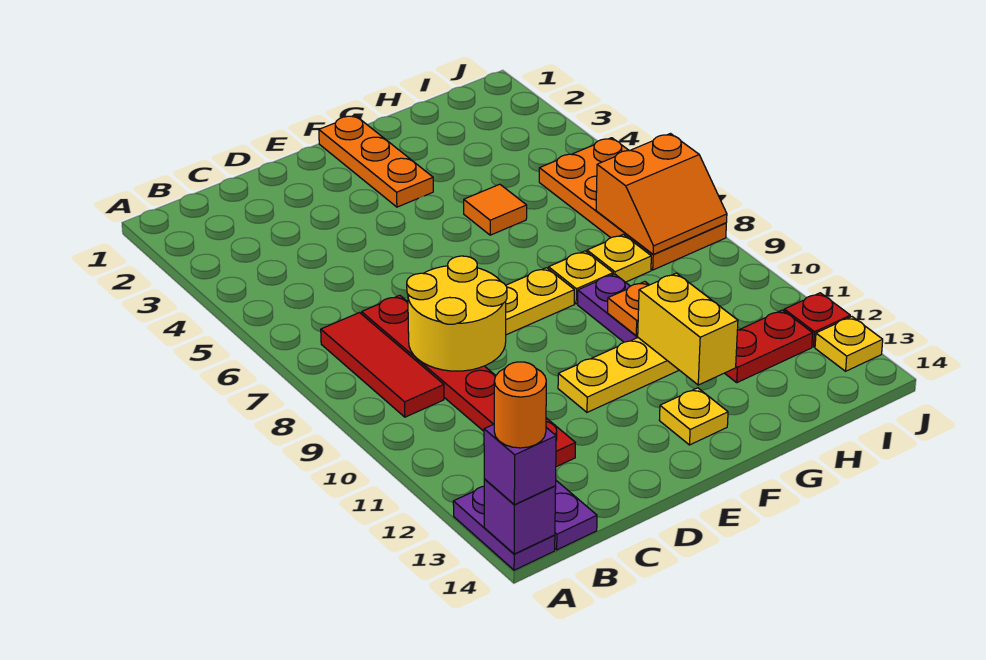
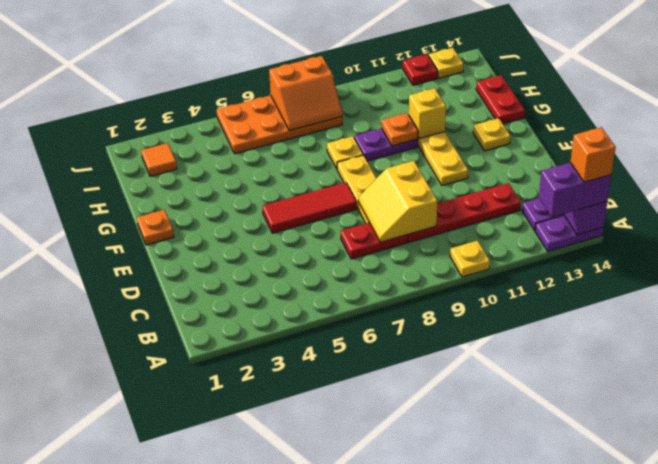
purple 1x1 brick [484,424,556,505] -> purple 1x2 brick [539,163,611,217]
orange 1x1 round brick [494,362,546,448] -> orange 1x1 brick [570,127,616,182]
red 1x3 tile [321,313,444,417] -> red 1x3 tile moved to [262,183,357,233]
yellow 2x2 round brick [407,256,507,371] -> yellow 2x2 slope [358,161,437,242]
orange 1x3 plate [319,115,433,207] -> orange 1x1 plate [137,210,174,245]
orange 1x1 tile [464,184,527,235] -> orange 1x1 tile moved to [141,143,177,176]
yellow 1x2 brick [638,273,738,385] -> yellow 1x1 brick [409,88,446,138]
yellow 1x1 plate [587,234,651,282] -> yellow 1x1 plate moved to [450,240,490,277]
red 1x2 plate [725,310,813,383] -> red 1x2 plate moved to [476,75,525,124]
orange 2x2 slope [596,134,727,254] -> orange 2x2 slope turned to [269,56,342,131]

